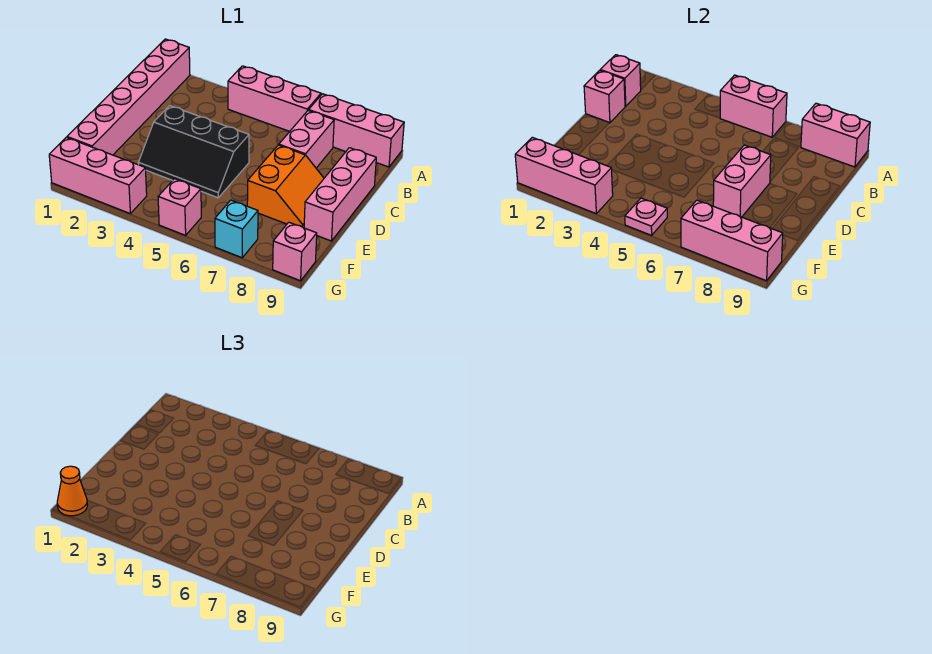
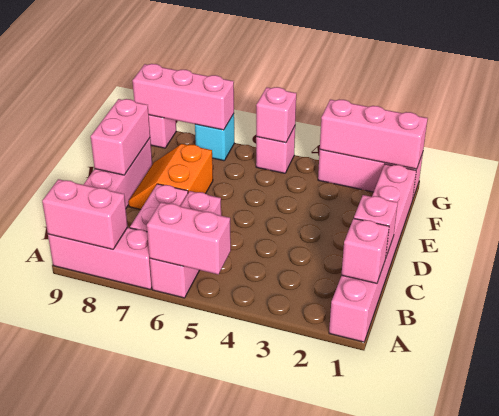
pink 1x3 brick [228,66,321,131] -> pink 1x3 brick turned to [150,191,221,298]
black 2x3 slope [138,106,249,198] -> none
pink 1x2 brick [713,145,771,217] -> pink 1x2 brick moved to [91,99,150,175]
orange 1x1 cone [57,466,88,516] -> none
pink 1x1 plate [625,198,667,235] -> pink 1x1 brick [256,87,296,143]

